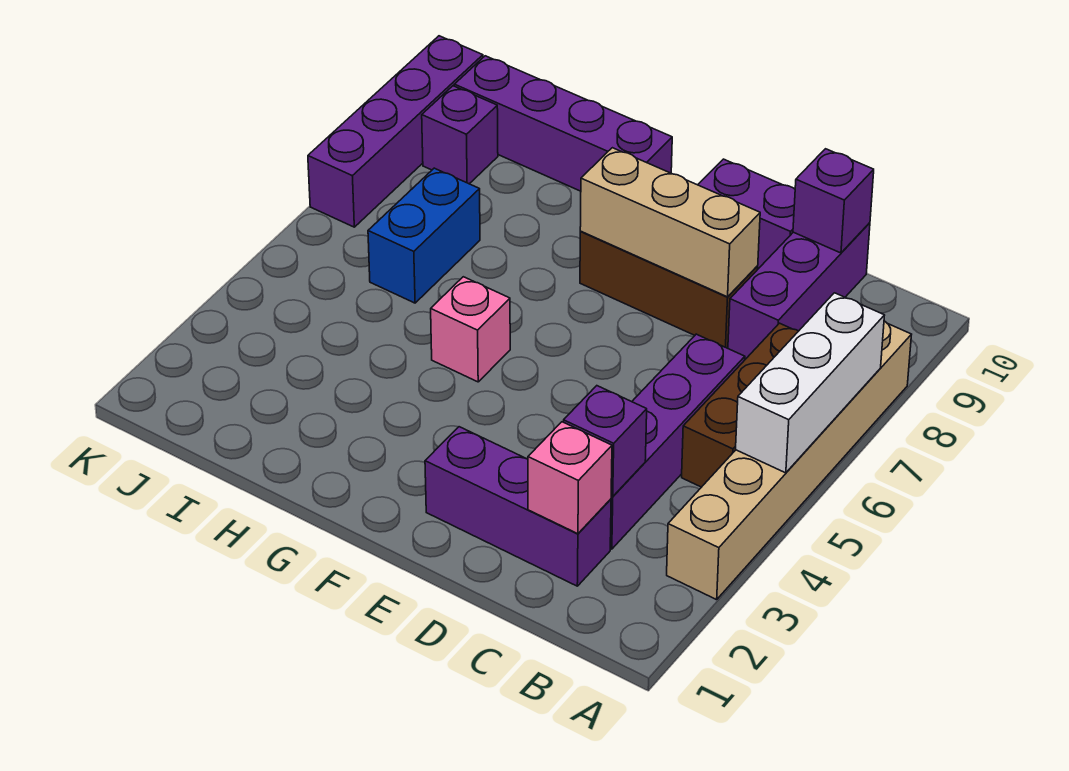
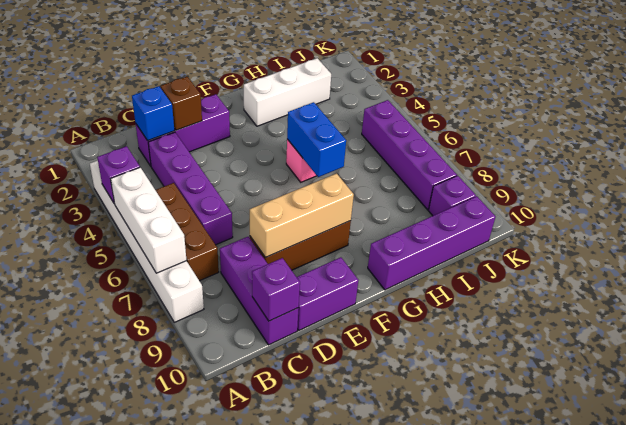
tan 1x6 brick [667,321,912,600] -> white 1x6 brick [90,161,204,322]
pink 1x1 brick [528,422,612,534] -> blue 1x1 brick [132,86,174,141]
purple 1x1 brick [564,386,647,496] -> purple 1x1 brick moved to [97,146,140,204]
none -> brown 1x1 brick [161,77,202,130]
none -> white 1x3 brick [244,58,331,126]
blue 1x2 brick [368,168,480,303] -> blue 1x2 brick moved to [287,102,346,177]
purple 1x4 brick [308,36,483,227] -> purple 1x4 brick moved to [362,100,457,210]

